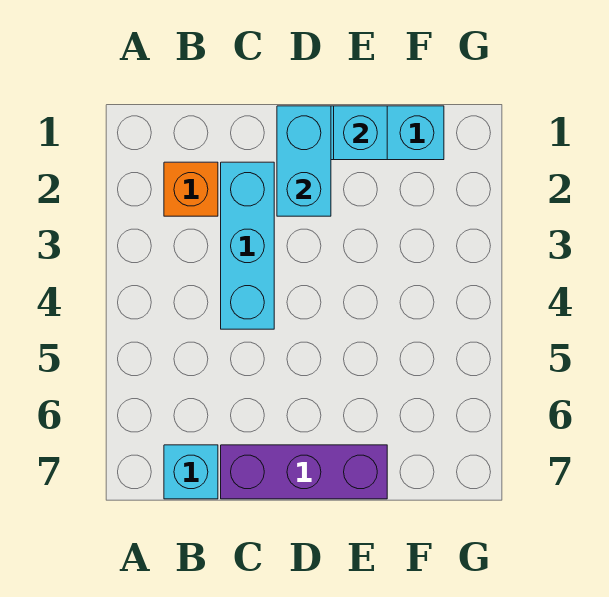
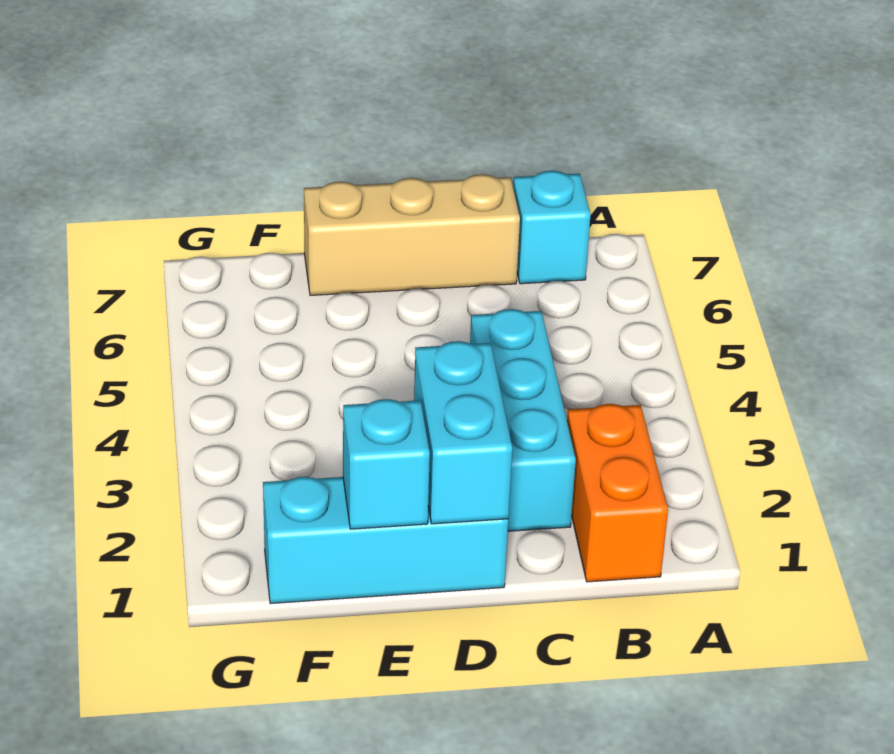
orange 1x1 brick [164,162,218,216] -> orange 1x2 brick [567,404,668,582]
purple 1x3 brick [221,445,387,499] -> tan 1x3 brick [304,174,520,295]

